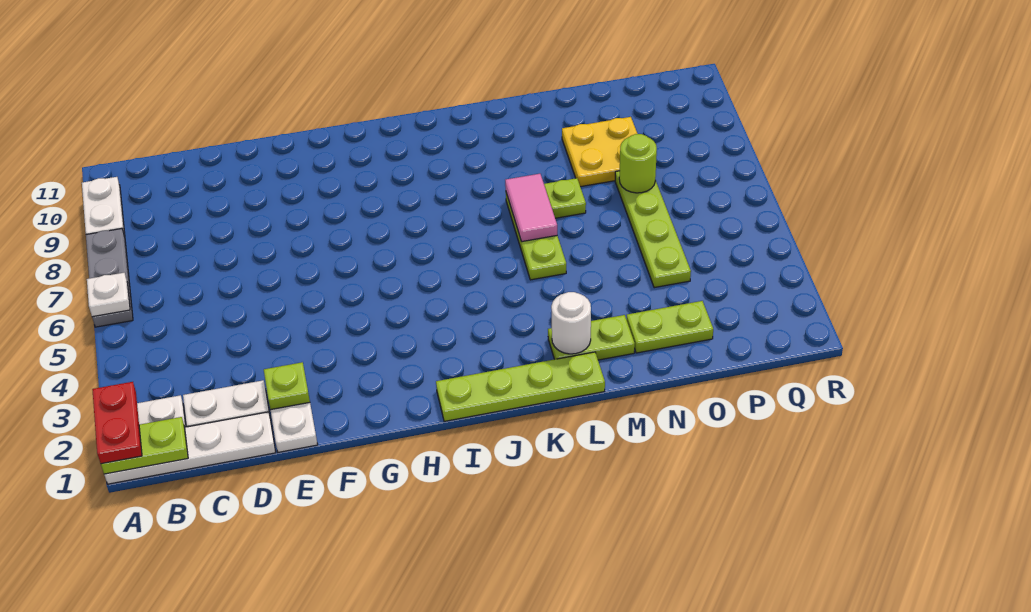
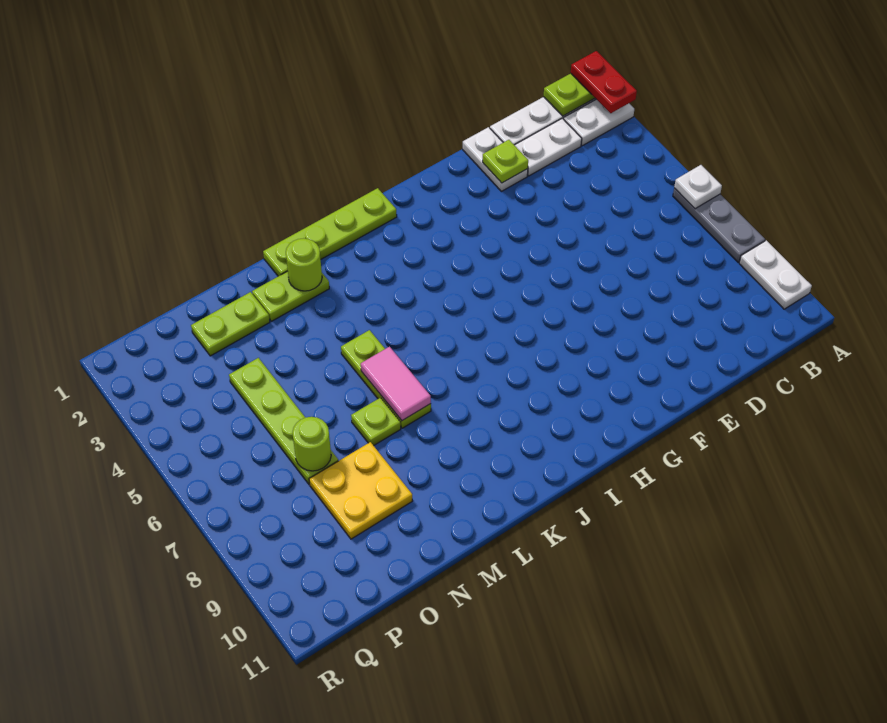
white 1x1 round brick [551,292,591,354] -> lime 1x1 round brick [286,238,322,291]

